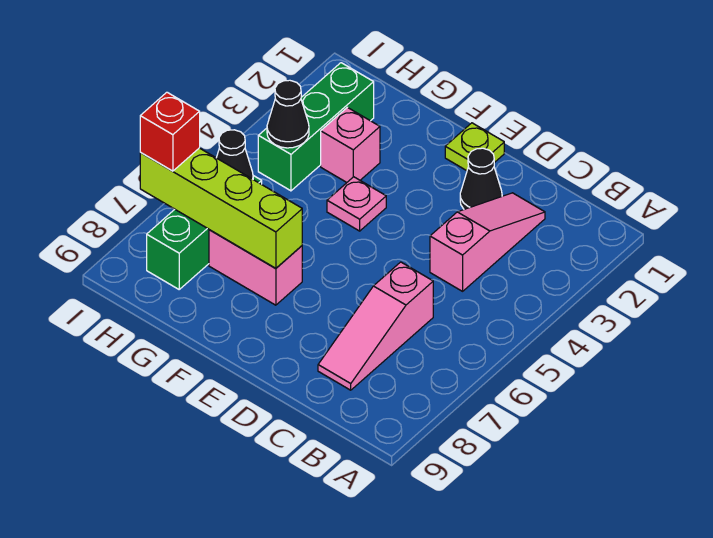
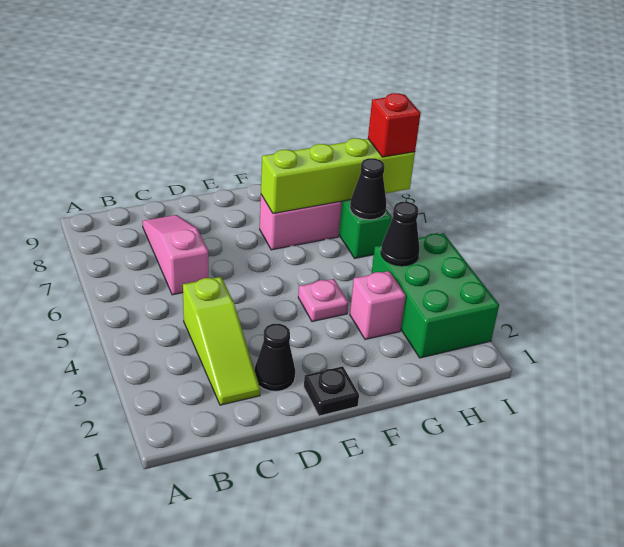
pink 1x3 slope [430,193,545,291] -> lime 1x3 slope [183,277,260,405]
lime 1x1 plate [445,123,504,171] -> black 1x1 plate [304,366,359,416]
green 1x3 brick [258,63,374,191] -> green 2x3 brick [371,233,499,358]

